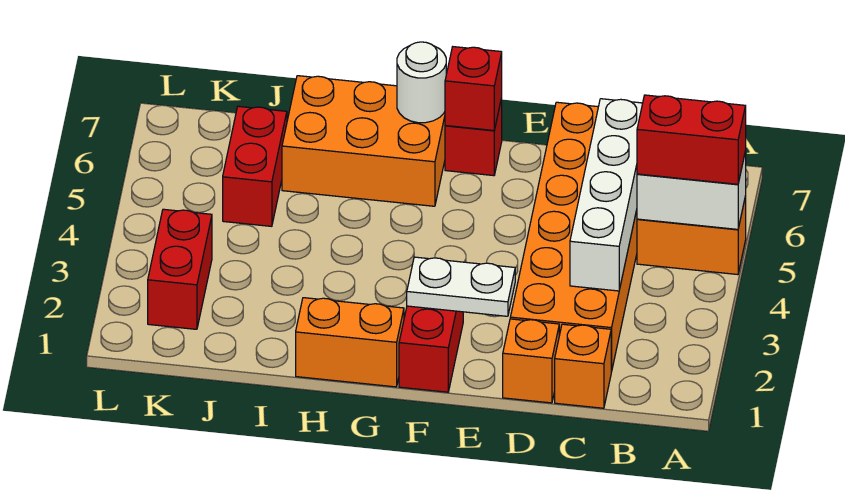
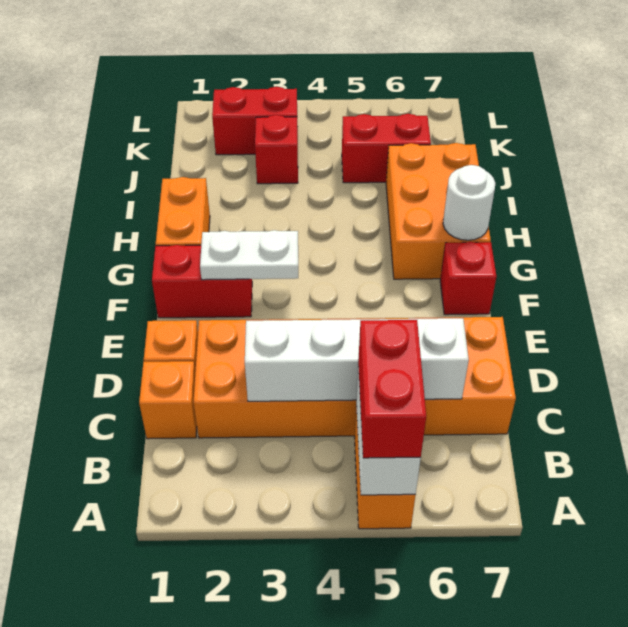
white 1x2 plate [407,257,515,316] -> white 1x2 plate turned to [200,230,298,280]
red 1x1 brick [445,47,502,130] -> red 1x1 brick moved to [255,115,298,184]

